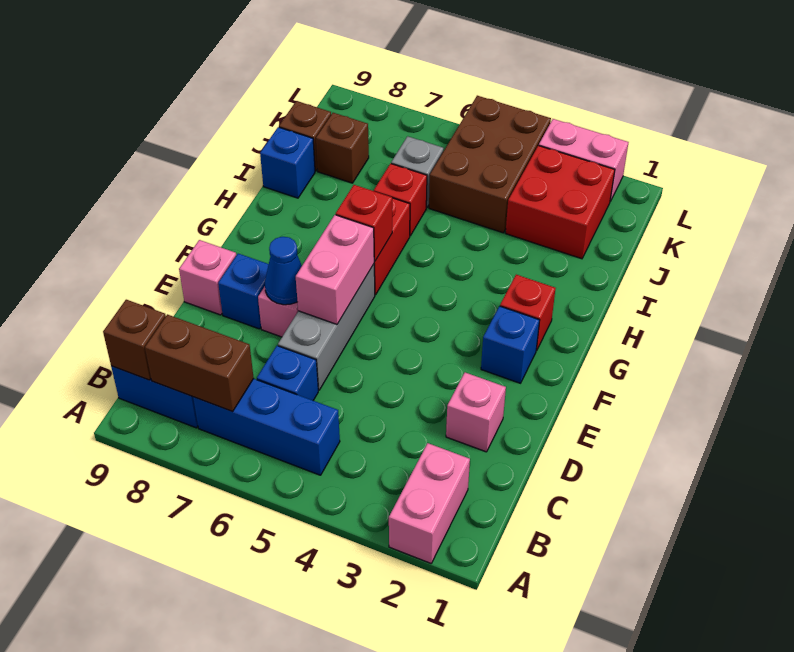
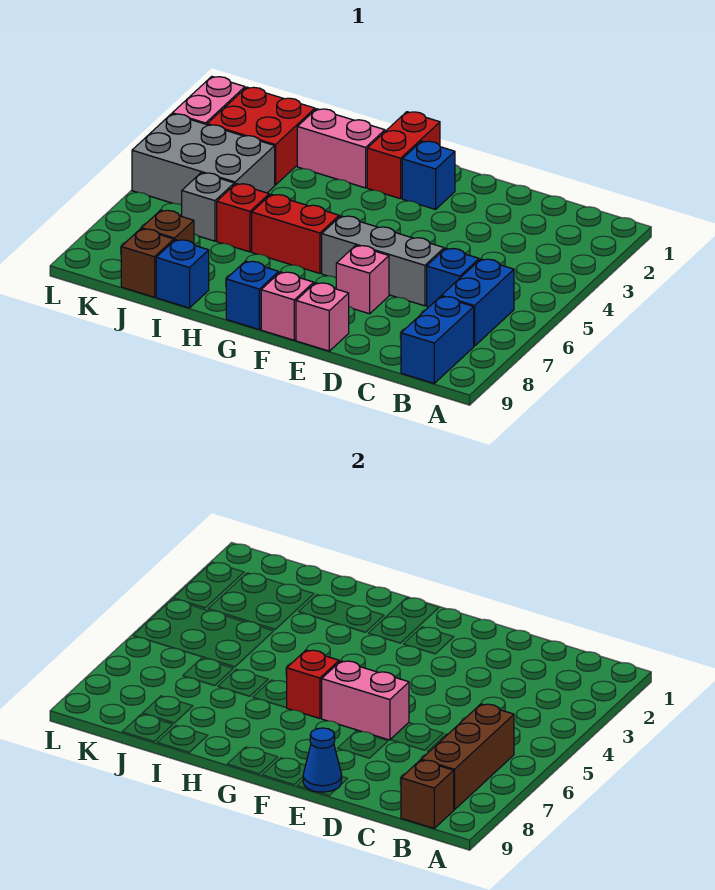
pink 1x2 brick [389,443,470,563] -> pink 1x2 brick moved to [297,109,385,188]
blue 1x3 brick [193,379,340,475] -> blue 1x2 brick [441,259,514,346]
brown 1x2 brick [145,314,254,411] -> brown 1x3 brick [421,704,514,810]
pink 1x1 brick [446,372,506,452] -> pink 1x1 brick moved to [261,272,314,340]
blue 1x1 cone [265,237,302,305] -> blue 1x1 cone moved to [303,728,342,792]
blue 1x1 brick [218,254,269,329] -> blue 1x1 brick moved to [226,261,279,329]
red 1x1 brick [500,275,556,351] -> red 1x2 brick [367,112,440,199]
brown 2x3 brick [429,96,551,233] -> grey 2x3 brick [132,114,275,205]

